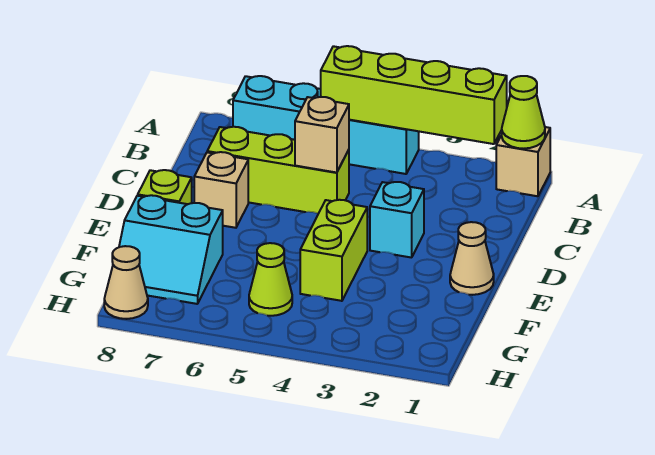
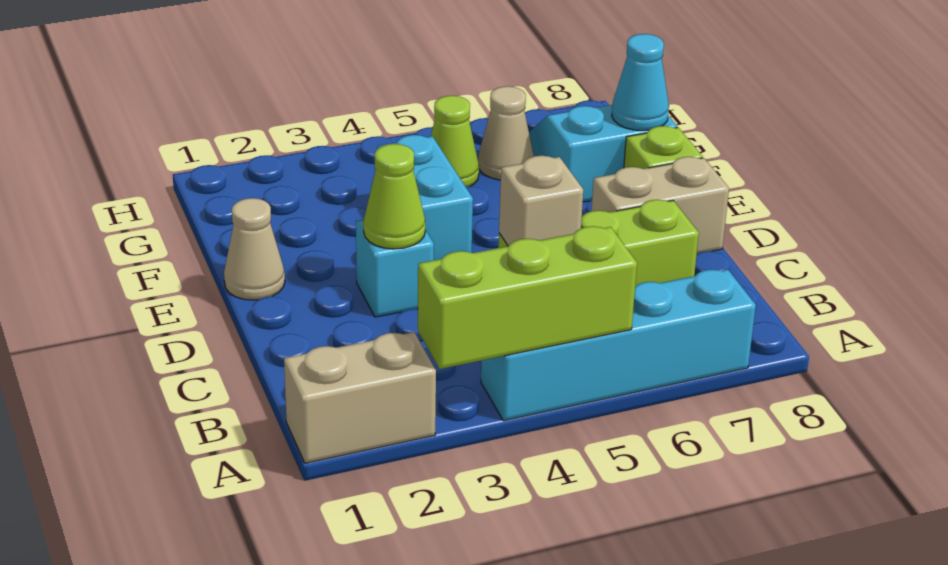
tan 1x1 brick [496,127,550,196] -> tan 1x2 brick [284,332,436,463]
lime 1x1 cone [502,76,545,149] -> lime 1x1 cone moved to [363,144,425,249]
lime 1x4 brick [321,46,507,144] -> lime 1x3 brick [418,226,637,369]
tan 1x1 brick [194,152,248,228] -> tan 1x2 brick [592,157,729,253]
lime 1x2 brick [300,200,367,301] -> cyan 1x2 brick [378,135,473,260]
none -> cyan 1x1 cone [612,34,669,131]
tan 1x1 cone [104,246,148,319] -> tan 1x1 cone moved to [478,86,534,180]

